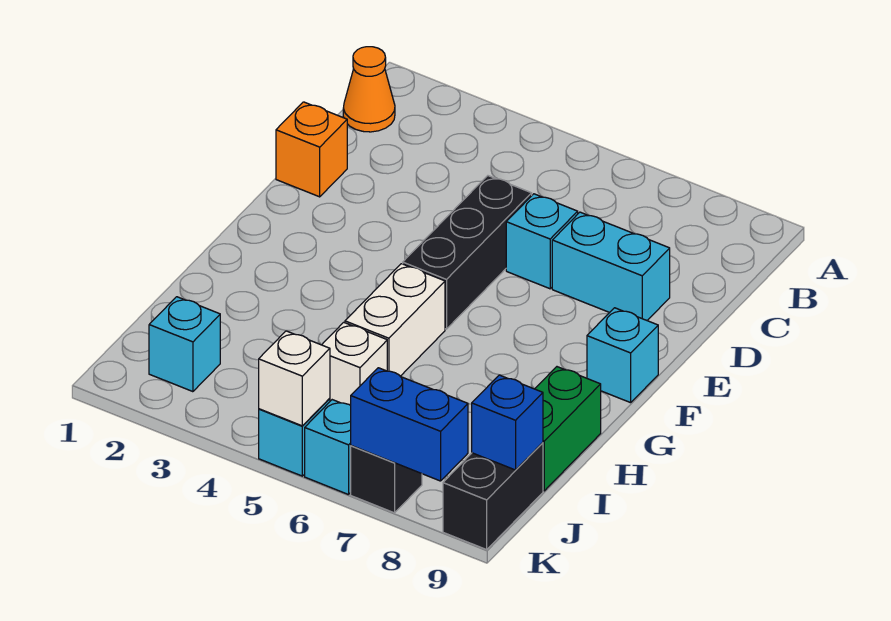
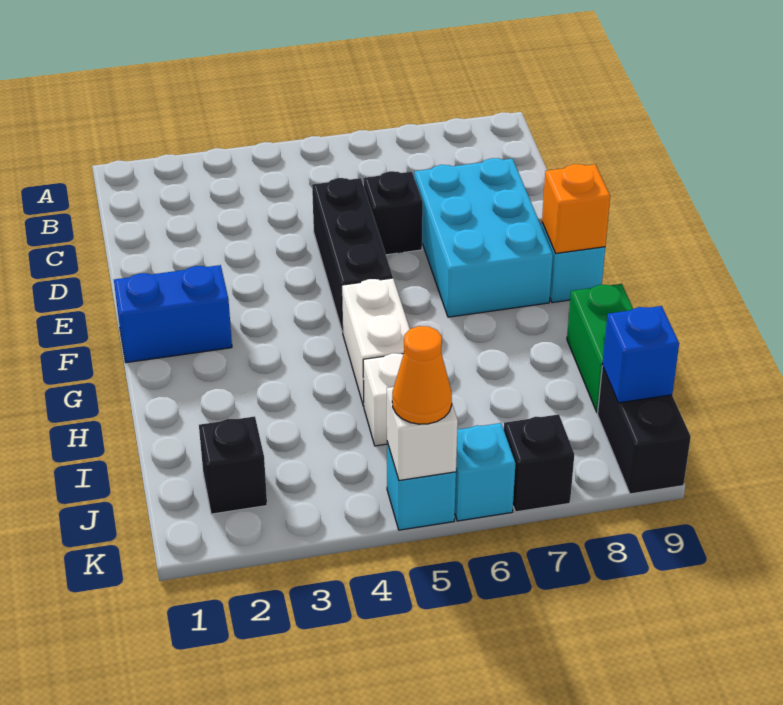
orange 1x1 cone [343,47,395,132] -> orange 1x1 cone moved to [392,326,452,424]
orange 1x1 brick [276,102,347,197] -> orange 1x1 brick moved to [542,164,610,254]
cyan 1x1 brick [506,194,578,289] -> black 1x1 brick [363,171,423,255]
cyan 1x2 brick [552,212,670,320] -> cyan 2x3 brick [414,158,553,317]
cyan 1x1 brick [149,297,220,392] -> black 1x1 brick [199,416,267,514]
blue 1x2 brick [351,368,468,481] -> blue 1x2 brick moved to [114,265,232,363]

